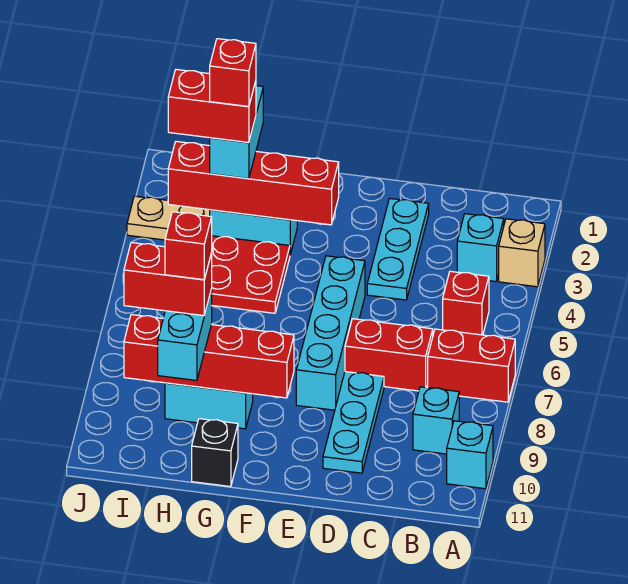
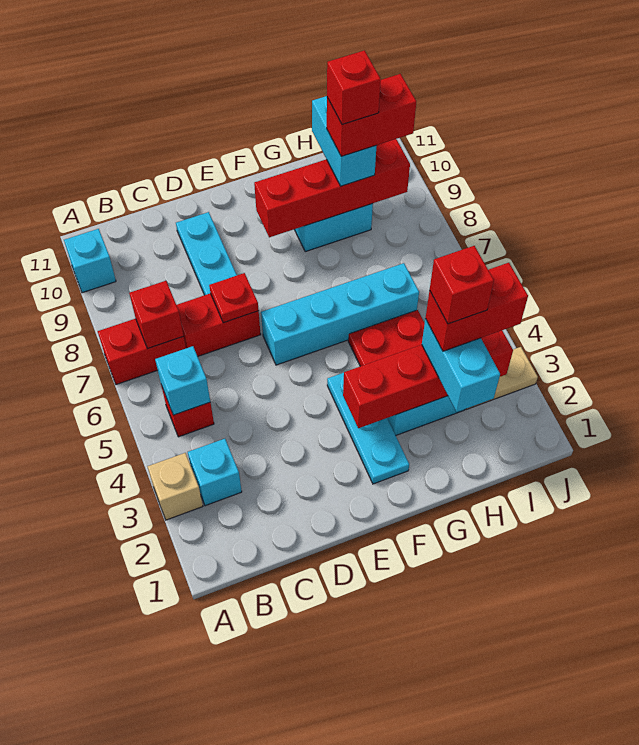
none -> red 1x1 brick [129,281,184,348]
cyan 1x1 brick [413,387,459,454] -> cyan 1x1 brick moved to [155,346,210,415]
cyan 1x3 plate [367,198,429,300] -> cyan 1x3 plate moved to [327,373,409,484]
none -> red 1x1 plate [209,273,259,323]
cyan 1x4 brick [296,256,365,410] -> cyan 1x4 brick turned to [261,263,419,365]
black 1x1 brick [192,419,238,487] -> none

